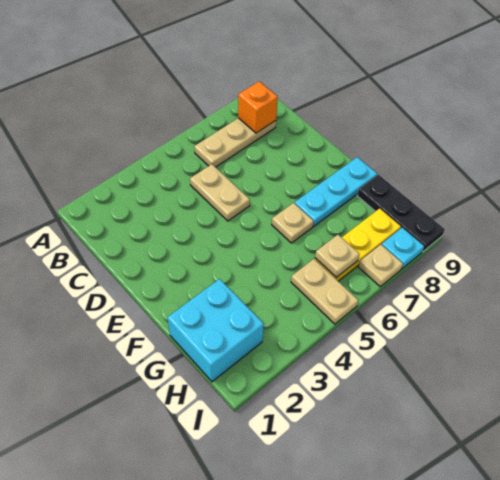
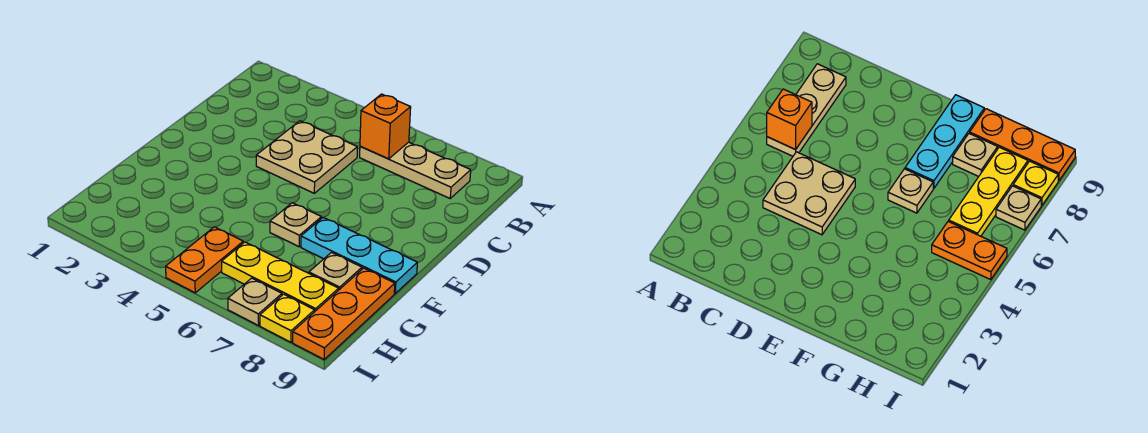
orange 1x1 brick [238,81,278,133] -> orange 1x1 brick moved to [360,94,411,159]
tan 1x2 plate [190,164,250,221] -> tan 2x2 plate [256,121,357,193]
cyan 2x2 brick [167,279,264,382] -> none
black 1x3 plate [357,175,445,252] -> orange 1x3 plate [293,268,395,359]
tan 1x2 plate [291,259,358,324] -> orange 1x2 plate [166,227,243,293]
tan 1x1 plate [315,235,360,277] -> tan 1x1 plate moved to [309,253,362,290]
cyan 1x1 plate [382,228,424,269] -> yellow 1x1 plate [260,294,315,342]

